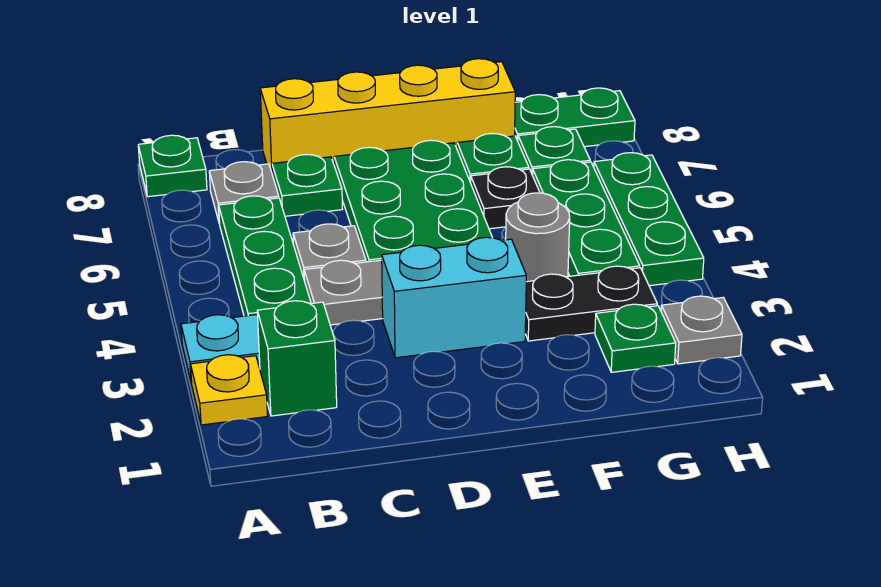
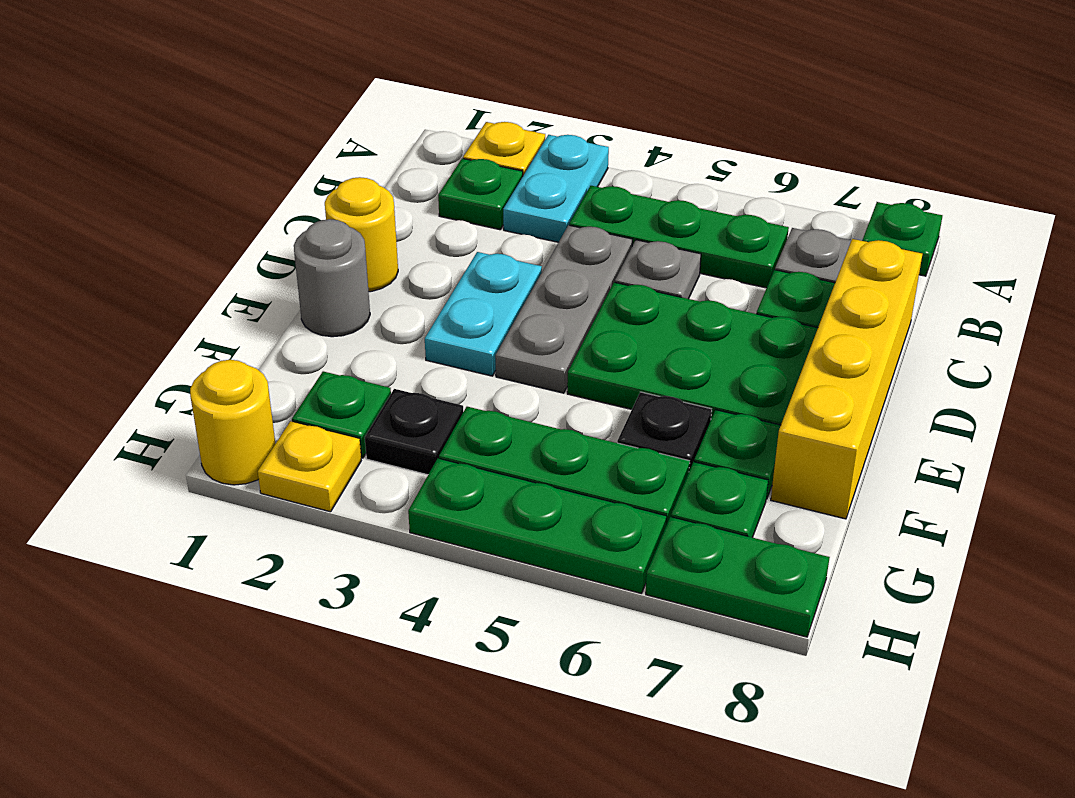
green 1x1 brick [257,301,337,416] -> green 1x1 plate [438,158,523,230]
none -> yellow 1x1 round brick [325,177,398,292]
cyan 1x2 brick [382,237,526,358] -> cyan 1x2 plate [425,252,542,376]
black 1x2 plate [525,266,657,341] -> black 1x1 plate [365,389,463,475]
grey 1x1 round brick [506,193,570,282] -> grey 1x1 round brick moved to [294,219,370,337]
green 1x2 plate [515,88,635,147] -> green 1x2 plate turned to [646,517,830,637]
none -> yellow 1x1 round brick [190,360,275,485]
grey 1x1 plate [661,296,742,364] -> yellow 1x1 plate [258,421,361,512]

